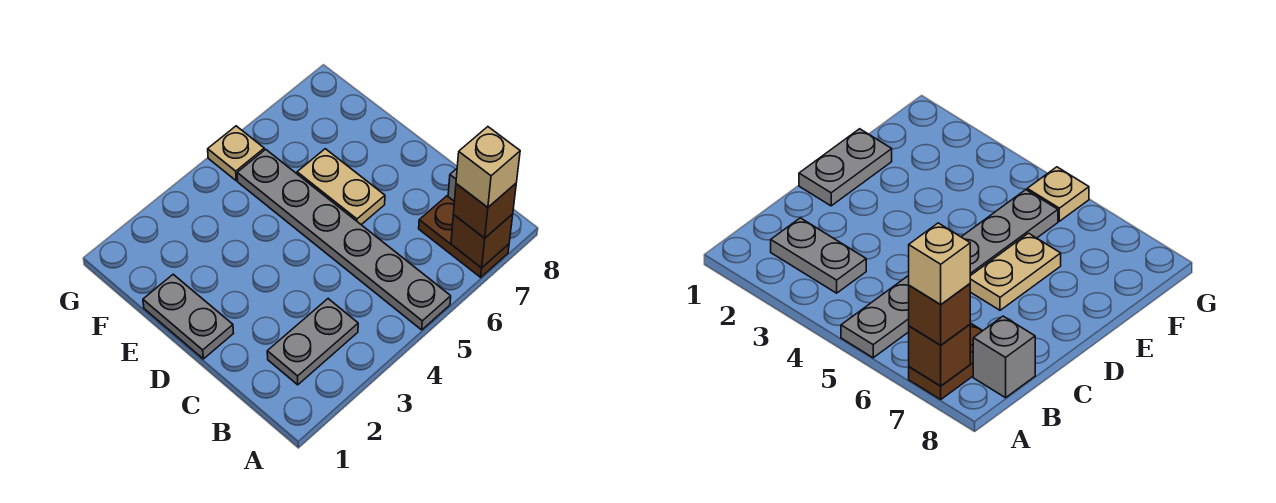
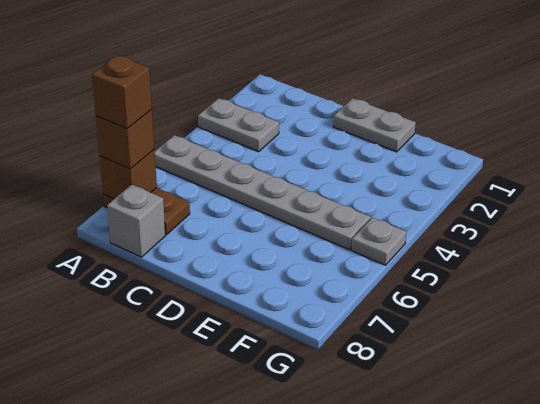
tan 1x1 brick [456,127,520,207] -> brown 1x1 brick [92,55,152,129]
grey 1x2 plate [267,299,358,385] -> grey 1x2 plate turned to [198,98,279,152]
tan 1x2 plate [297,149,385,225] -> none
tan 1x1 plate [208,126,264,181] -> grey 1x1 plate [351,217,406,265]

